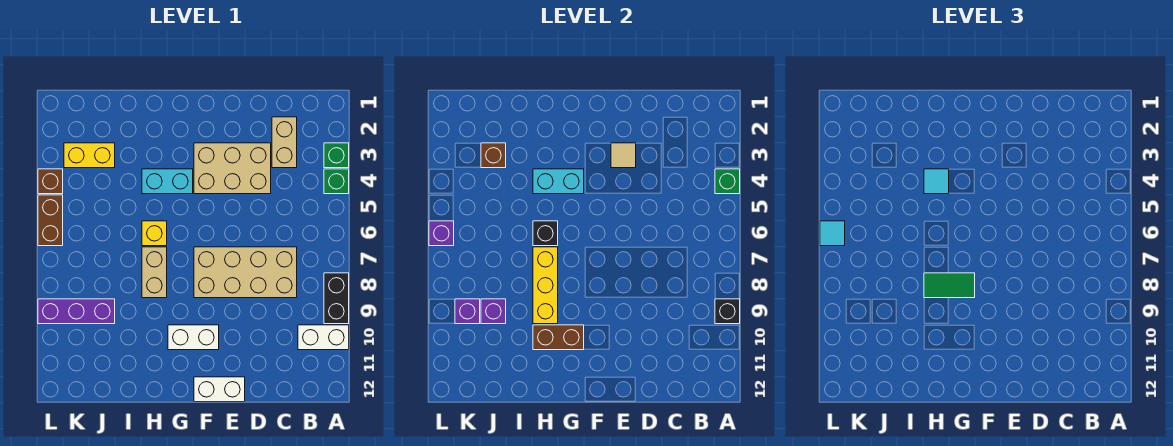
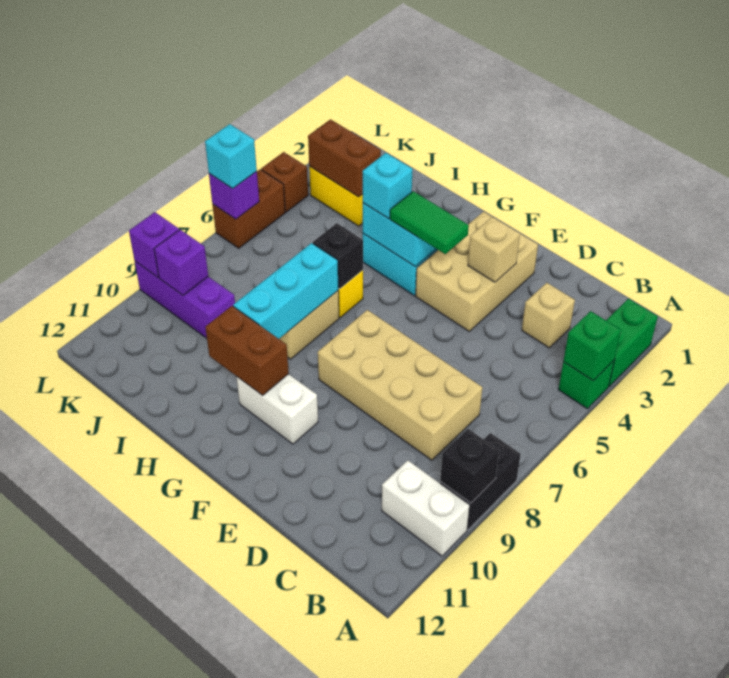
green 1x1 brick [324,143,349,168] -> green 1x2 brick [606,299,658,386]
tan 1x2 brick [272,117,297,168] -> tan 1x1 brick [522,283,575,348]
tan 2x3 brick [194,143,271,194] -> tan 2x3 brick turned to [415,212,538,331]
tan 1x1 tile [611,143,636,168] -> tan 1x1 brick [468,217,520,282]
white 1x2 brick [194,377,245,402] -> none
green 1x2 tile [924,273,975,298] -> green 1x2 tile moved to [390,191,469,254]
cyan 1x1 tile [924,169,949,194] -> cyan 1x1 brick [363,153,412,219]
yellow 1x3 brick [533,247,558,324] -> cyan 1x3 brick [233,243,338,339]
brown 1x1 brick [481,143,506,168] -> brown 1x2 brick [308,119,381,197]
purple 1x1 brick [481,299,506,324] -> purple 1x1 brick moved to [129,212,179,277]
cyan 1x1 tile [820,221,845,246] -> cyan 1x1 brick [205,124,257,189]

